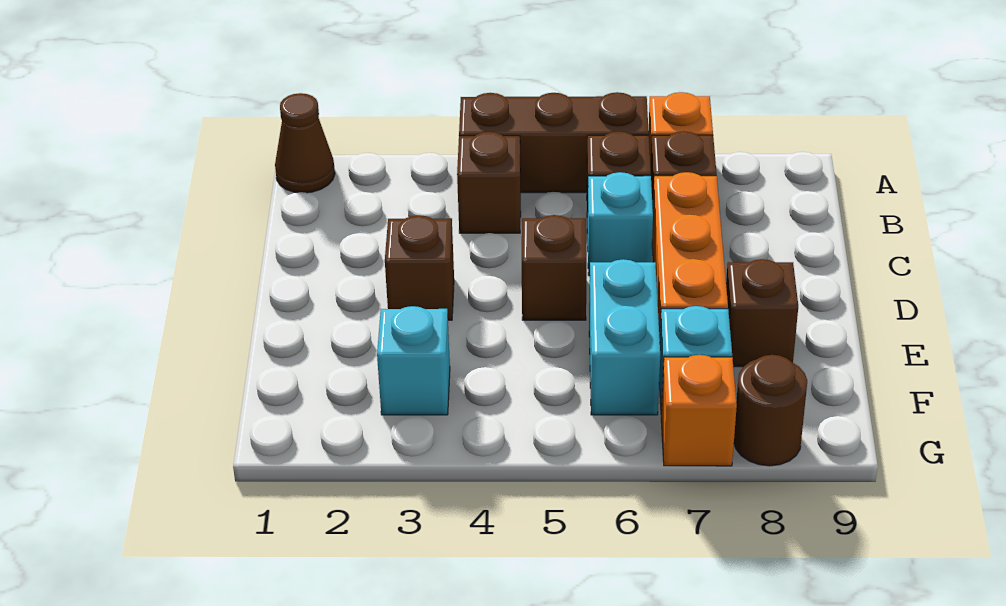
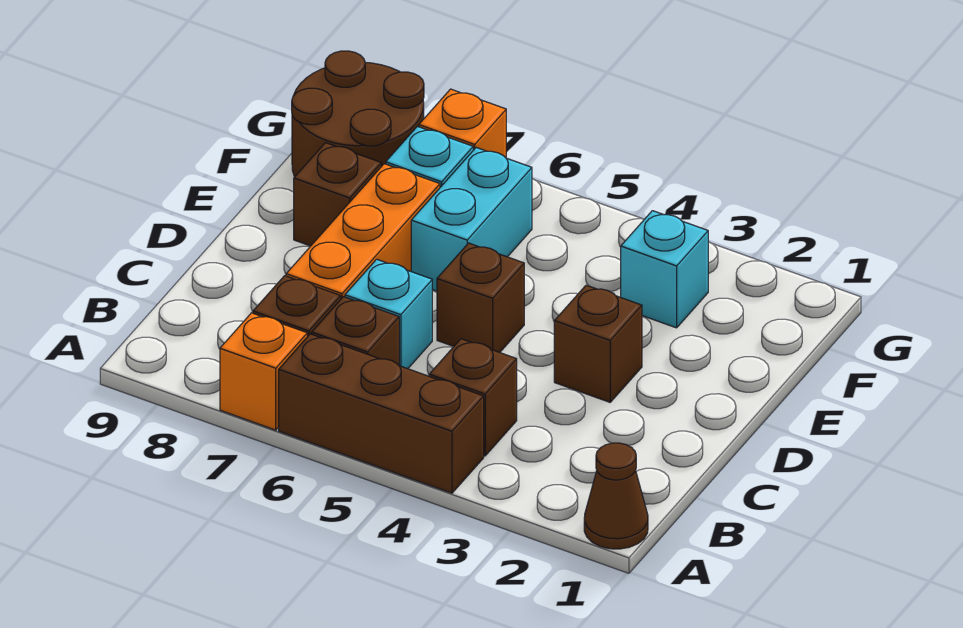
brown 1x1 round brick [734,355,807,466] -> brown 2x2 round brick [292,51,424,177]

